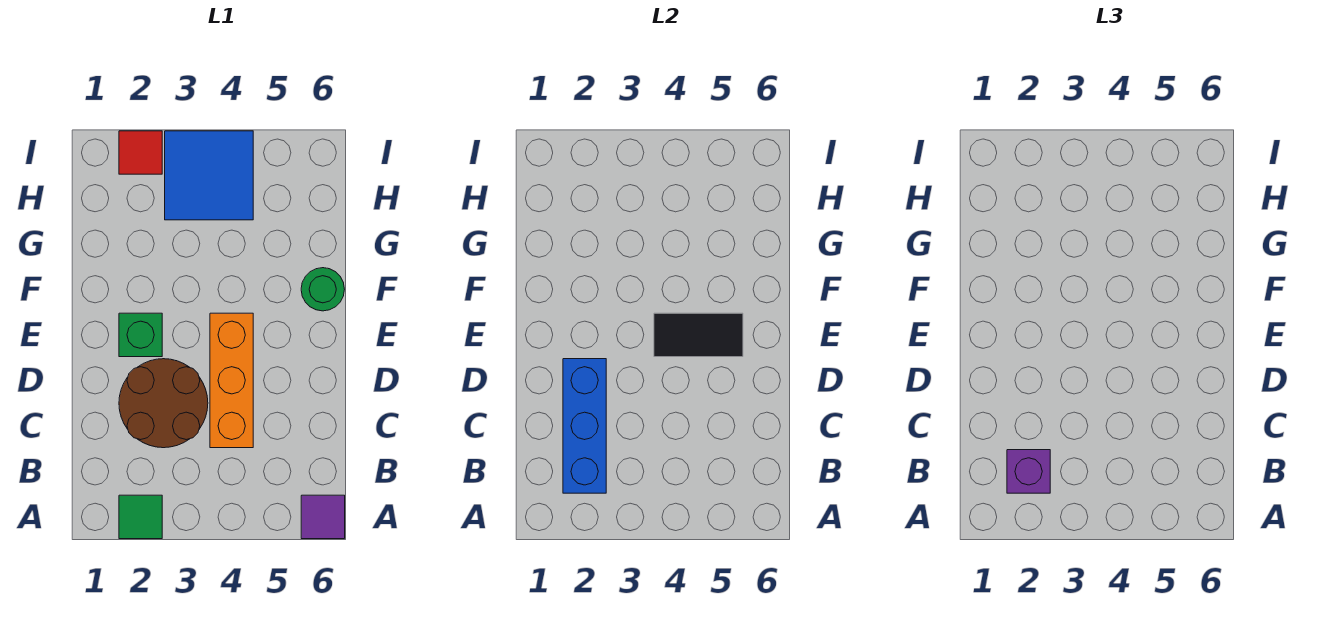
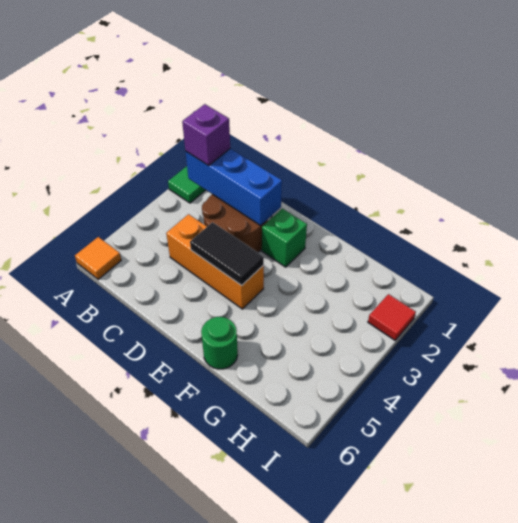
purple 1x1 tile [301,495,345,539] -> orange 1x1 tile [75,237,121,279]
black 1x2 tile [654,313,743,357] -> black 1x2 tile turned to [190,222,264,285]
blue 2x2 tile [165,131,253,220] -> none

